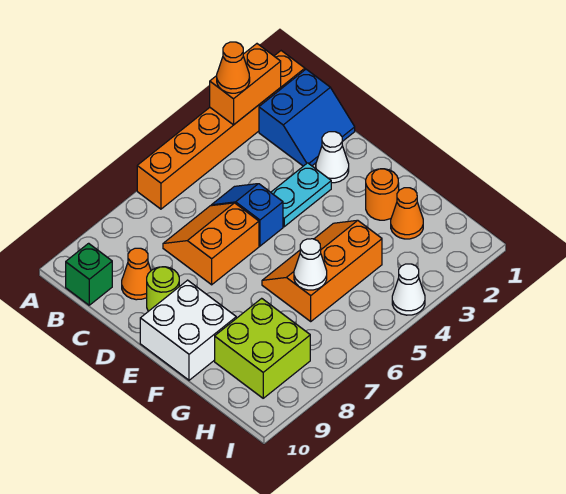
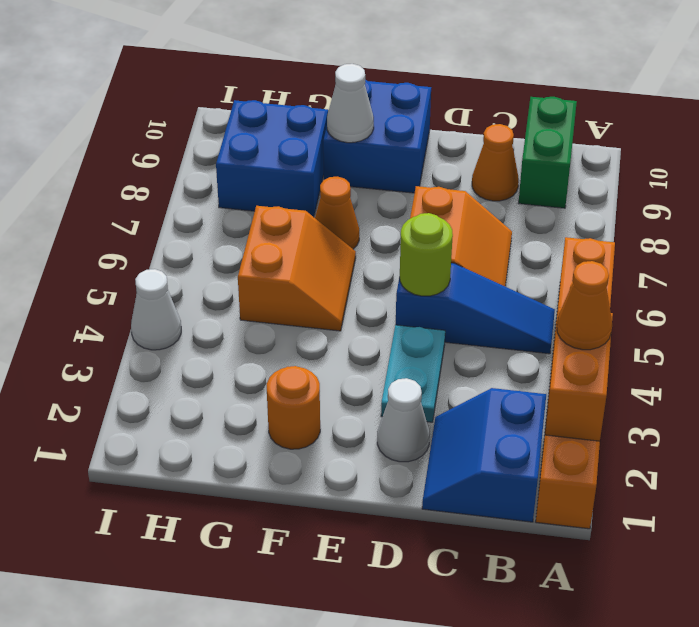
green 1x1 brick [66,243,112,305] -> green 1x2 brick [519,97,577,208]
blue 1x2 slope [211,184,283,246] -> blue 1x3 slope [396,263,555,354]
lime 1x1 round brick [147,267,179,311] -> lime 1x1 round brick moved to [400,213,453,296]
white 2x2 brick [140,280,236,380] -> blue 2x2 brick [323,80,431,193]
orange 2x3 slope [262,220,382,321] -> orange 2x2 slope [238,206,356,331]
orange 1x1 cone [391,188,423,239] -> orange 1x1 cone moved to [315,177,359,249]
white 1x1 cone [294,239,327,290] -> white 1x1 cone moved to [327,64,374,143]
lime 2x2 brick [215,298,310,398] -> blue 2x2 brick [216,100,328,217]

